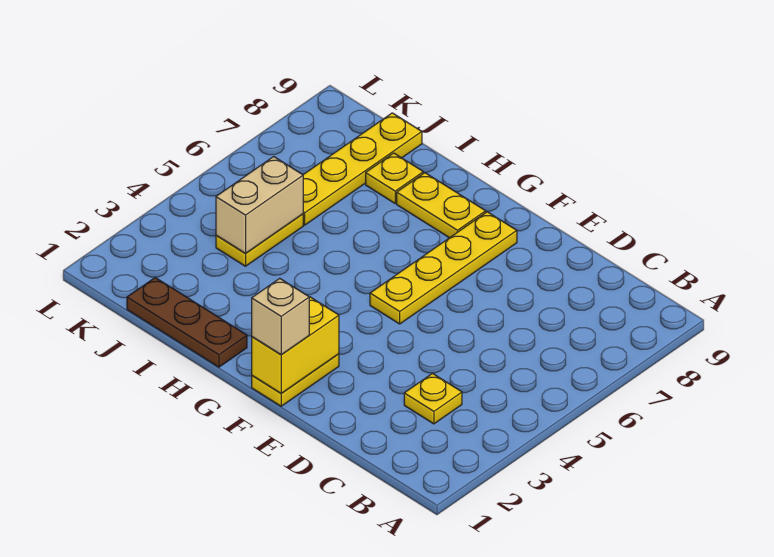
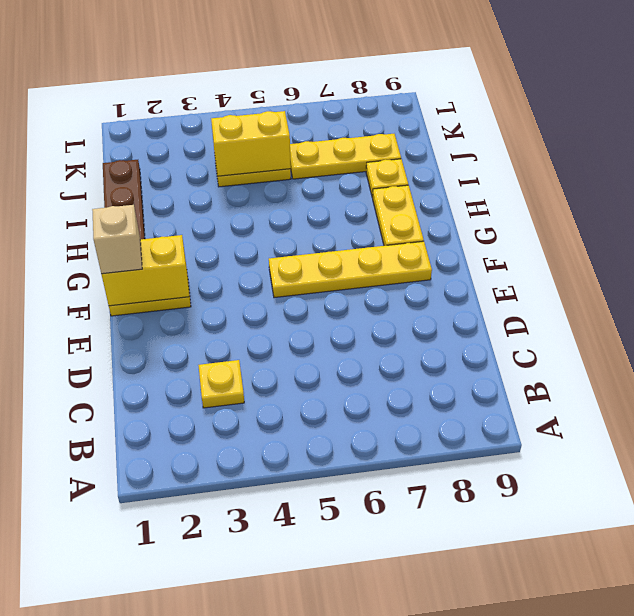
tan 1x2 brick [216,157,303,254] -> yellow 1x2 brick [211,111,291,176]
yellow 1x4 plate [303,113,422,225] -> yellow 1x3 plate [290,134,401,179]

